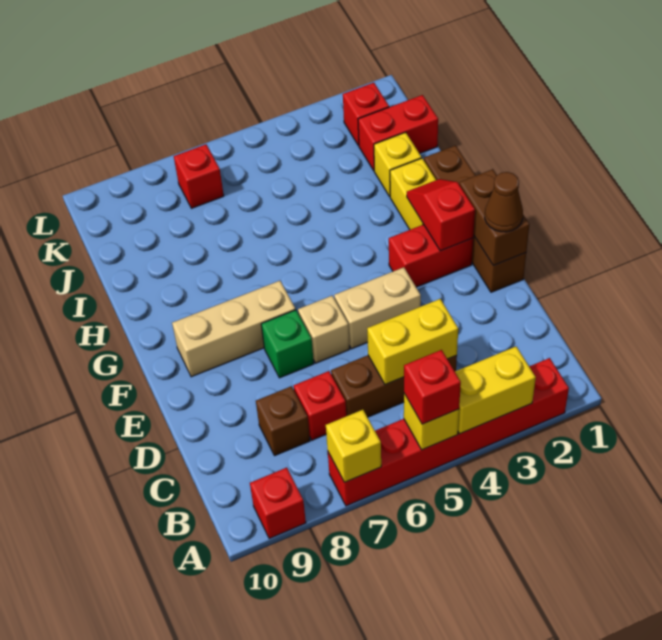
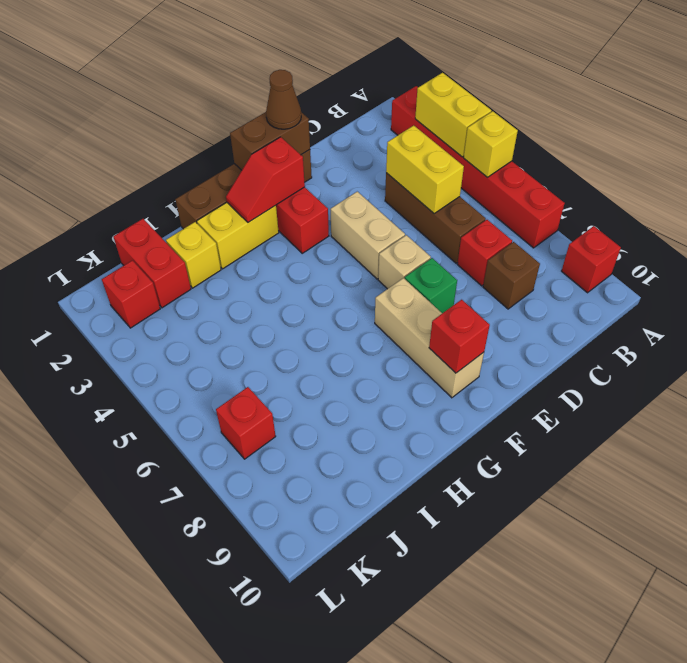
red 1x1 brick [404,350,461,424] -> red 1x1 brick moved to [429,300,490,373]
yellow 1x1 brick [326,410,381,482] -> none

